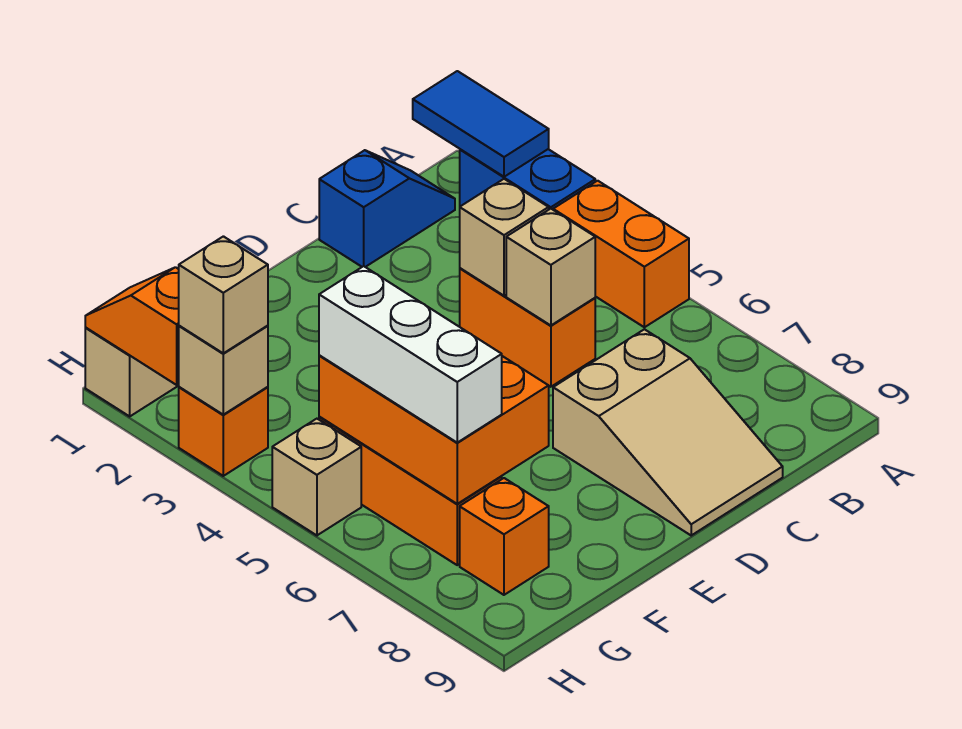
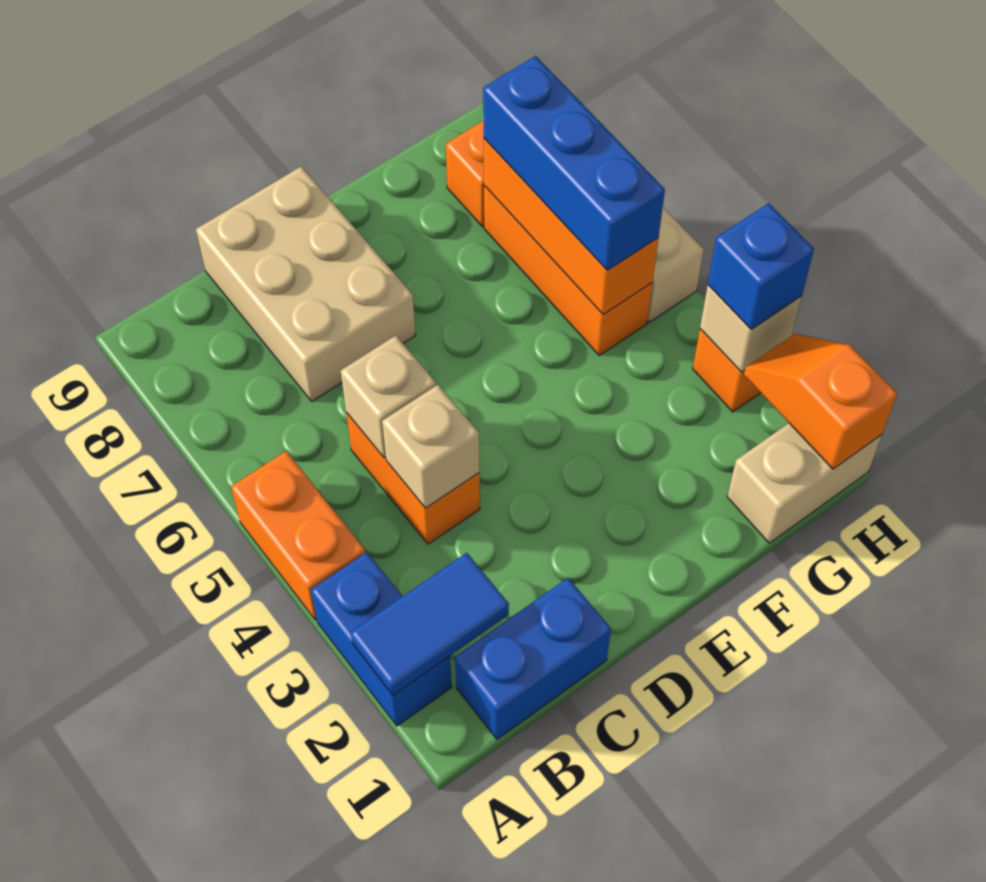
blue 1x2 tile [413,71,549,177] -> blue 1x2 tile turned to [351,553,509,695]
blue 1x2 slope [319,150,455,267] -> blue 1x2 brick [455,578,611,739]
tan 2x3 slope [553,329,783,535] -> tan 2x3 brick [196,166,416,401]
orange 2x3 brick [319,355,549,504] -> orange 1x3 brick [484,139,658,315]
white 1x3 brick [319,266,502,442] -> blue 1x3 brick [483,56,665,270]
orange 1x2 slope [85,267,179,385] -> orange 1x2 slope turned to [744,334,897,469]
tan 1x1 brick [179,236,268,353] -> blue 1x1 brick [708,203,814,329]

